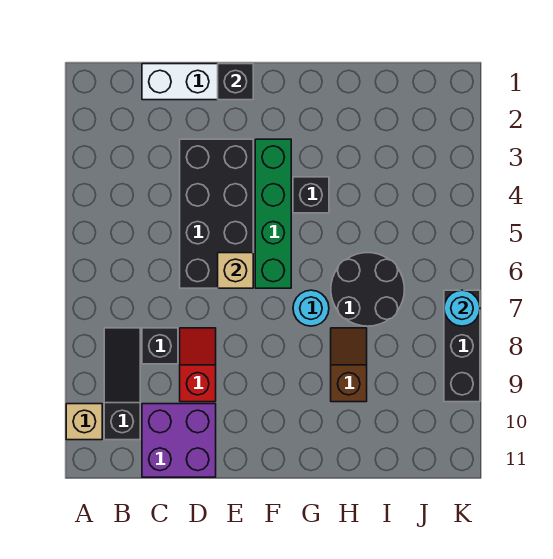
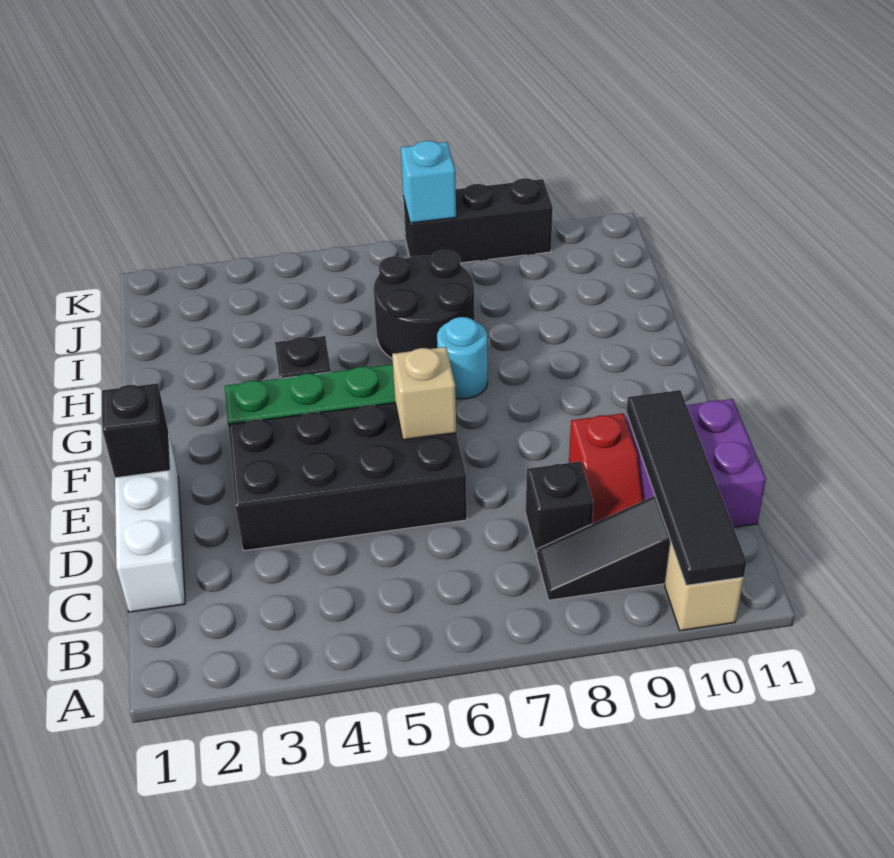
none -> black 1x4 tile [626,390,747,585]
red 1x2 slope [180,328,216,402] -> red 1x2 slope turned to [569,413,643,524]
brown 1x2 slope [331,328,367,402] -> none
cyan 1x1 round brick [444,290,480,326] -> cyan 1x1 brick [401,141,456,223]

